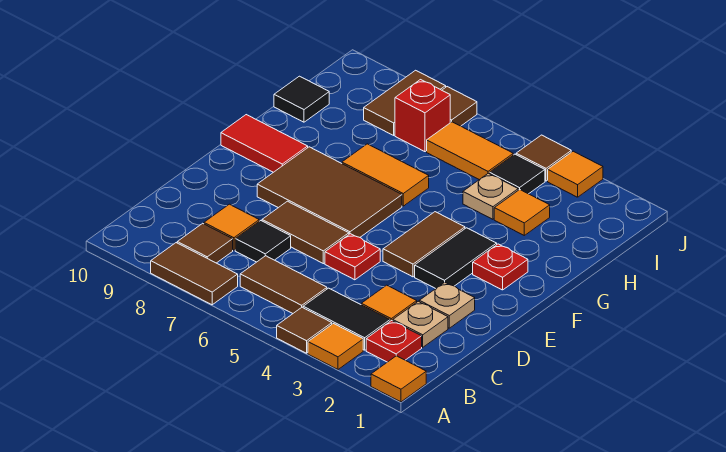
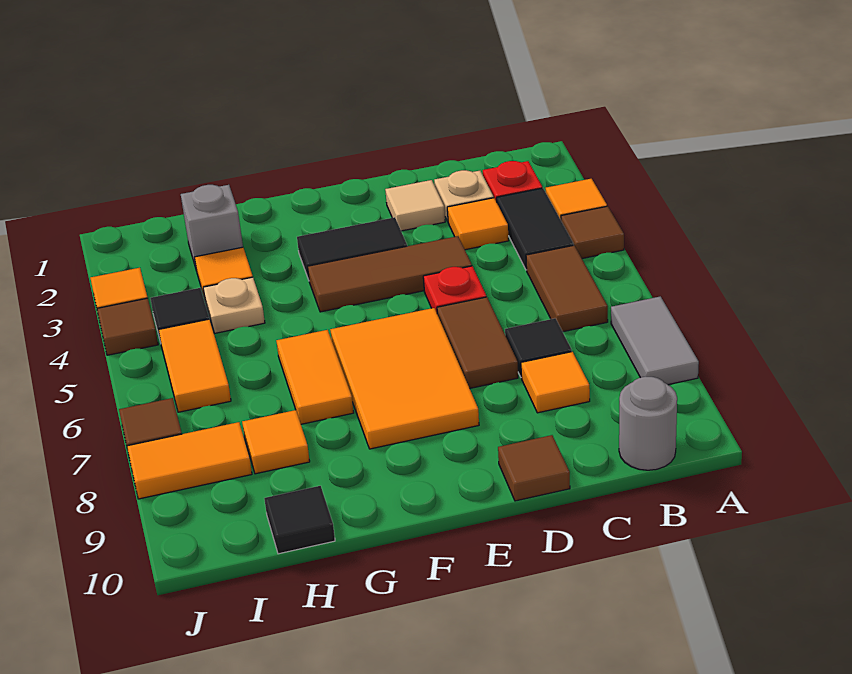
orange 1x1 tile [371,356,426,402] -> orange 1x1 tile moved to [242,410,310,474]
brown 1x2 tile [151,243,238,305] -> grey 1x2 tile [611,296,699,385]
brown 1x1 tile [177,223,233,263] -> brown 1x1 tile moved to [498,435,570,501]
none -> grey 1x1 round brick [619,376,677,470]
tan 1x1 plate [419,282,475,328] -> tan 1x1 tile [385,180,445,231]
brown 1x2 tile [383,212,465,277] -> brown 1x3 tile [308,236,472,312]
brown 2x3 tile [257,147,402,237] -> orange 2x3 tile [330,308,479,449]
red 1x1 plate [473,244,528,290] -> none
red 1x2 tile [221,115,308,172] -> none
none -> grey 1x1 brick [181,185,243,271]
red 1x1 brick [395,80,450,152] -> none
brown 1x2 tile [364,70,446,135] -> orange 1x2 tile [127,422,252,499]

